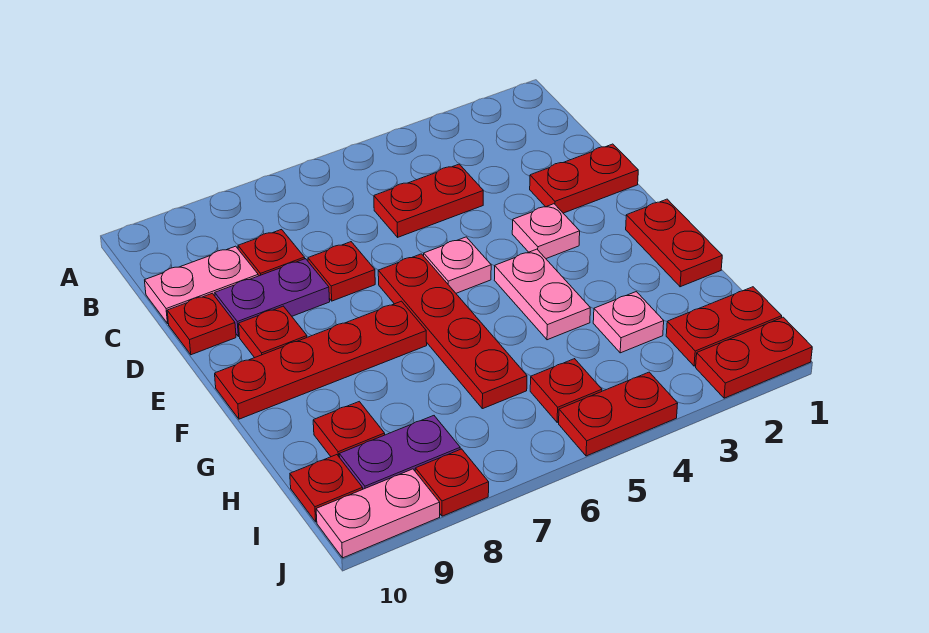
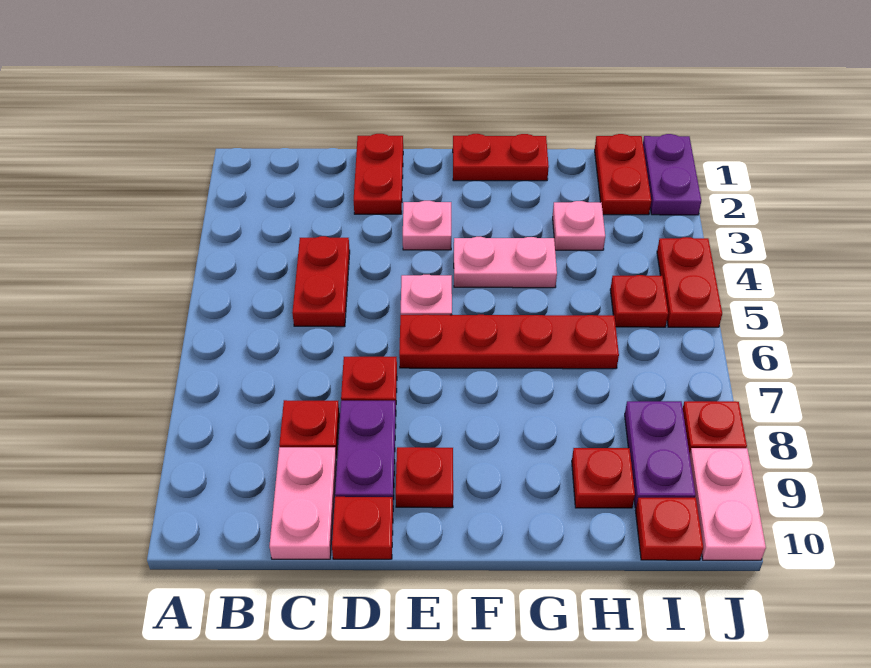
red 1x4 plate [215,301,427,419] -> none
red 1x2 plate [696,317,812,398] -> purple 1x2 plate [643,134,701,215]

